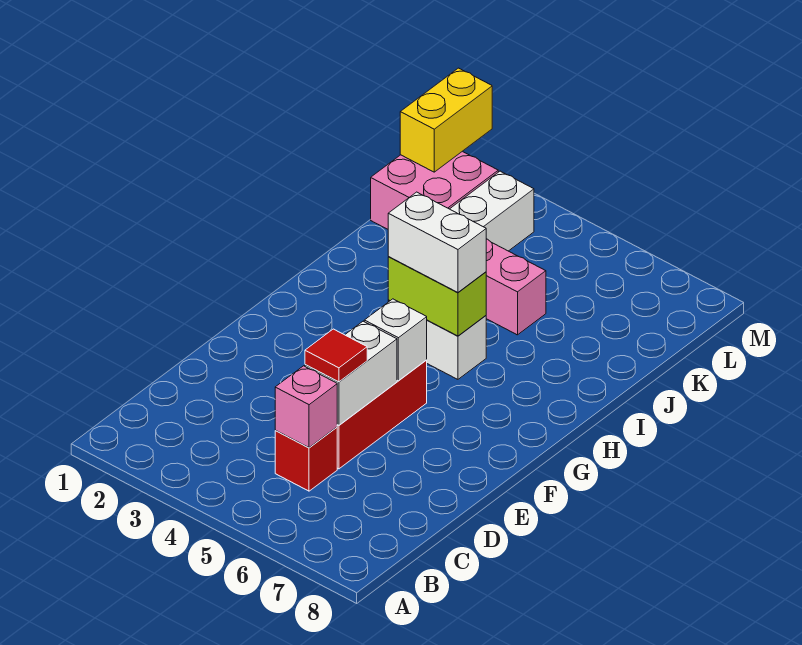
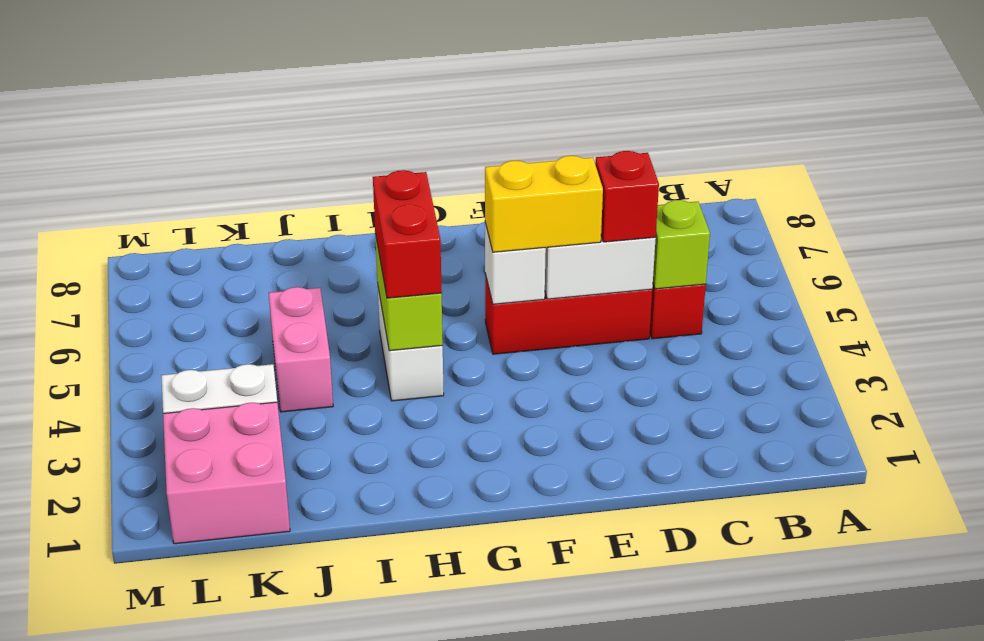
pink 1x1 brick [275,366,337,448] -> lime 1x1 brick [653,200,710,289]
red 1x1 tile [305,329,367,382] -> red 1x1 brick [595,151,659,242]
white 1x2 brick [388,192,486,292] -> red 1x2 brick [373,170,442,298]
yellow 1x2 brick [400,68,492,172] -> yellow 1x2 brick moved to [485,156,603,252]

